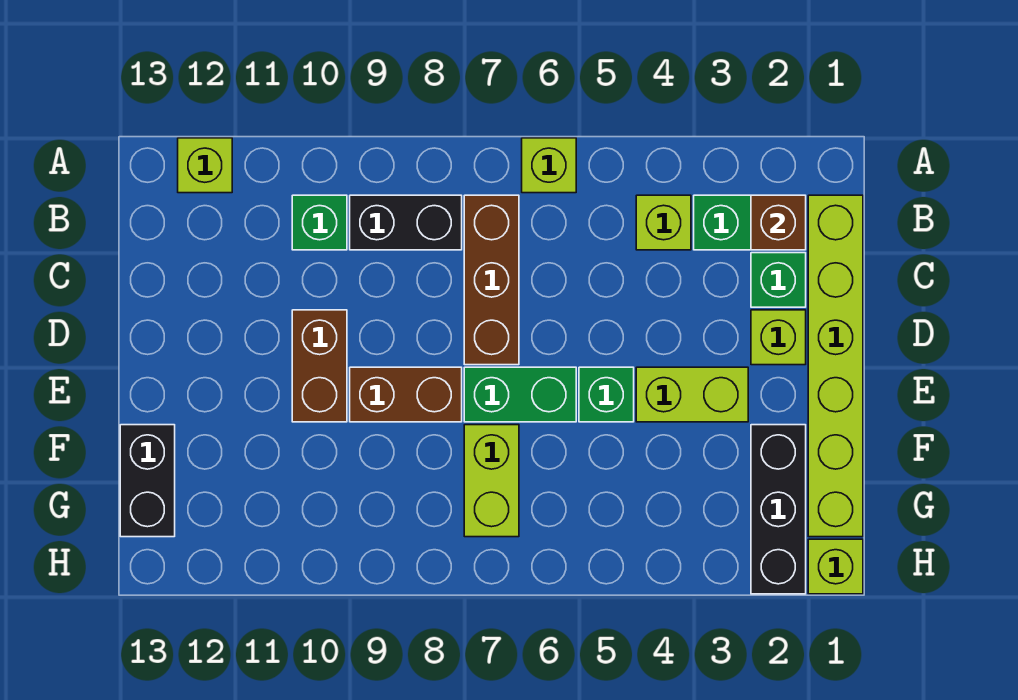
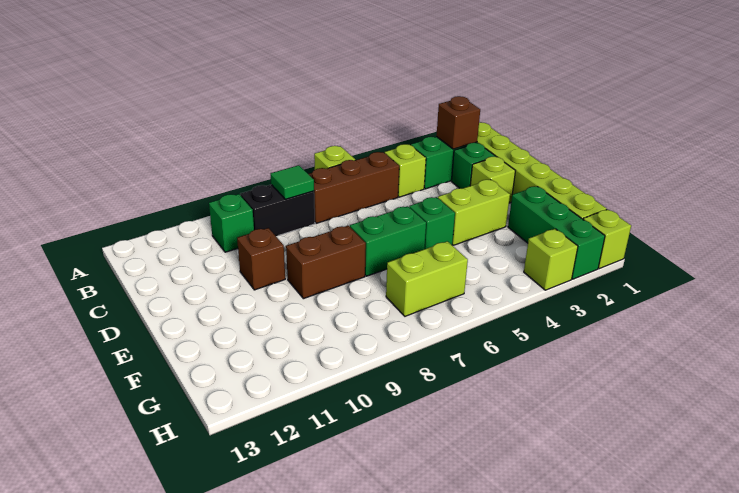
lime 1x1 brick [178,138,232,193] -> lime 1x1 brick moved to [524,229,578,290]
brown 1x3 brick [464,195,519,365] -> brown 1x3 brick turned to [309,152,399,223]
none -> green 1x1 tile [271,165,314,199]
brown 1x2 brick [292,310,347,422] -> brown 1x1 brick [237,228,285,290]
black 1x3 brick [751,425,806,594] -> green 1x3 brick [508,186,605,279]
lime 1x2 brick [464,425,519,537] -> lime 1x2 brick turned to [386,241,468,316]
black 1x2 brick [120,425,175,537] -> none

